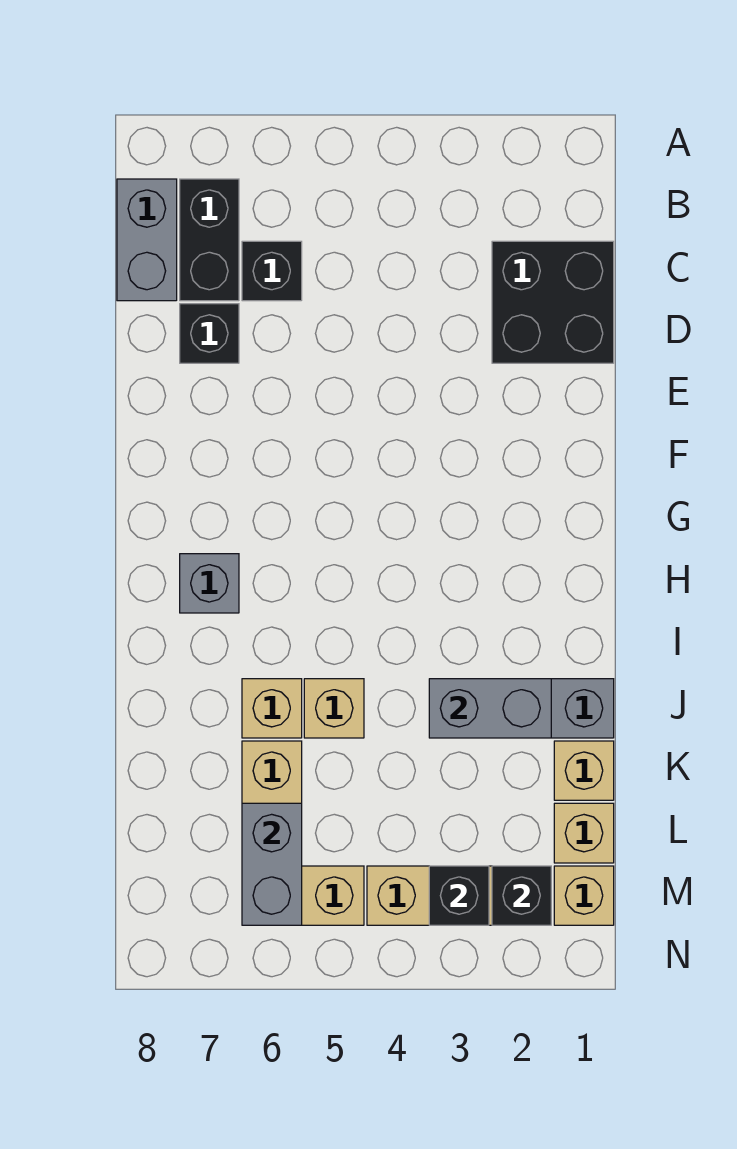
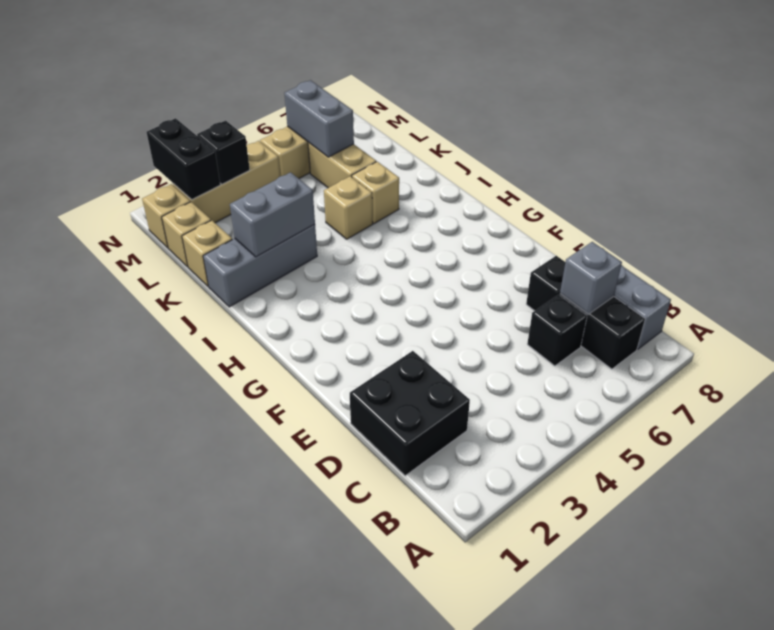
grey 1x1 brick [180,554,239,613] -> grey 1x1 brick moved to [560,242,622,314]
black 1x1 brick [492,866,551,925] -> black 1x2 brick [147,118,220,200]

